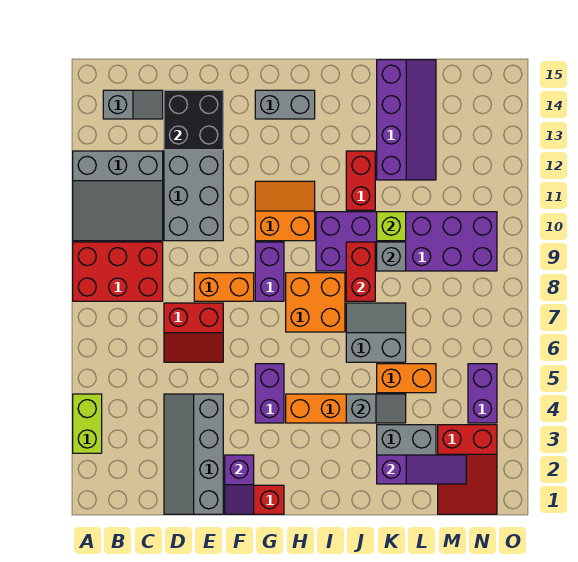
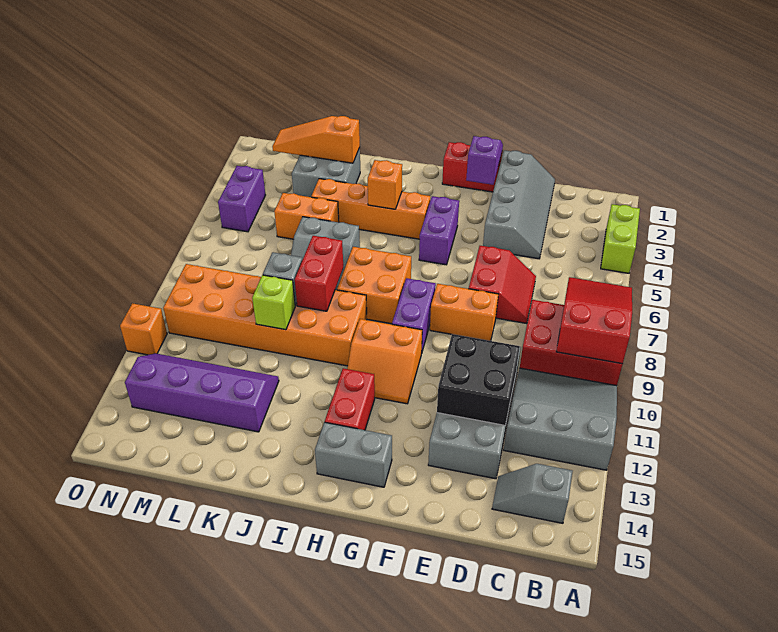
red 2x2 slope [164,303,223,362] -> red 2x2 slope turned to [469,246,536,324]
black 2x2 brick [164,90,223,150] -> black 2x2 brick moved to [437,334,520,425]
none -> orange 1x1 brick [368,160,402,209]
purple 2x6 brick [316,212,497,271] -> orange 2x6 brick [163,264,367,366]
grey 1x2 slope [346,394,406,423] -> none
red 1x2 brick [346,151,375,210] -> red 1x2 brick moved to [325,368,375,430]
purple 1x3 slope [377,455,466,484] -> orange 1x3 slope [272,116,360,163]
purple 2x4 slope [377,60,436,180] -> purple 2x4 slope turned to [125,353,279,432]
red 2x3 slope [438,425,497,514] -> red 2x3 slope moved to [556,277,632,364]
none -> orange 1x1 brick [120,303,167,355]

